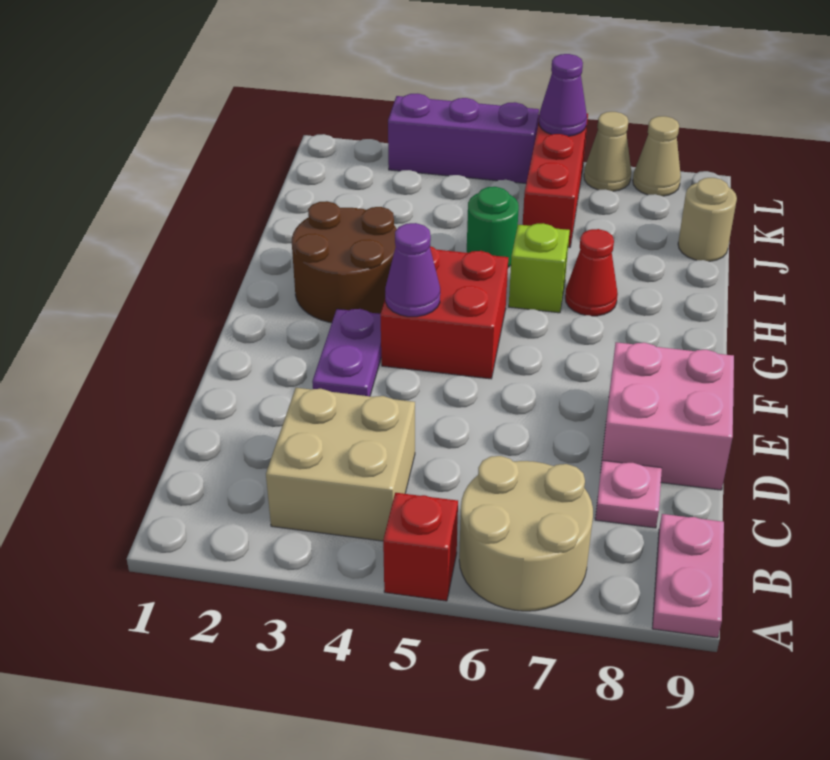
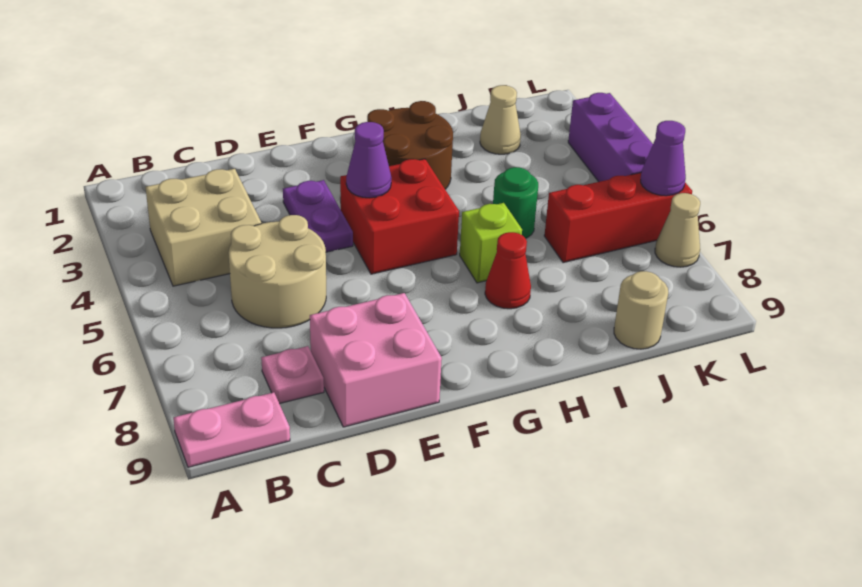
red 1x1 brick [383,493,458,601] -> none
tan 2x2 round brick [459,456,593,611] -> tan 2x2 round brick moved to [228,215,326,328]
purple 1x2 plate [312,309,381,396] -> purple 1x2 plate turned to [283,180,353,252]
tan 1x1 cone [633,116,681,196] -> tan 1x1 cone moved to [480,85,521,154]

